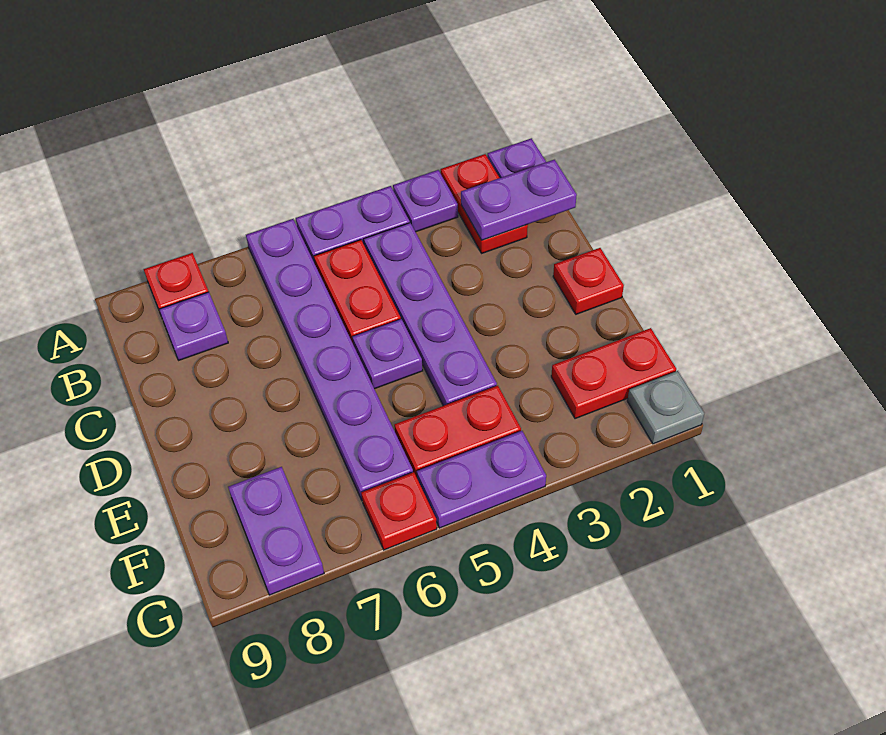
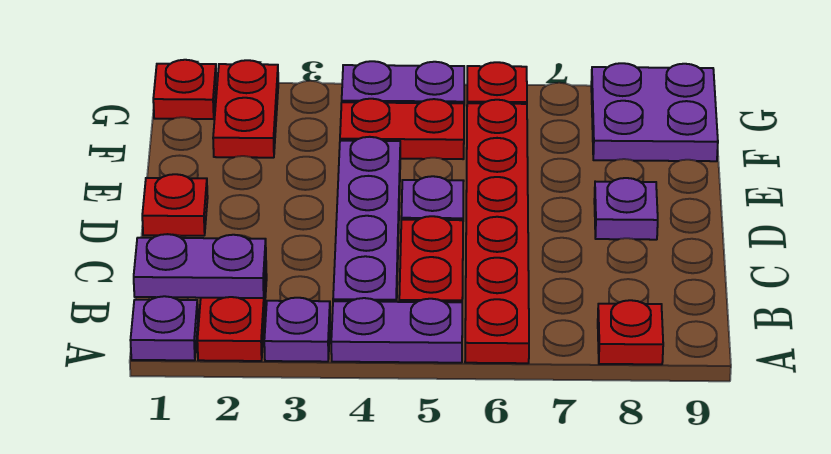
purple 1x6 plate [246,219,413,500] -> red 1x6 plate [465,100,529,363]
purple 1x1 plate [159,292,228,360] -> purple 1x1 plate moved to [594,178,658,240]
red 1x2 plate [551,328,676,419] -> red 1x2 plate turned to [213,60,278,158]
purple 1x2 plate [228,467,324,595] -> purple 2x2 plate [591,63,718,161]
grey 1x1 plate [627,371,704,444] -> red 1x1 plate [153,60,216,119]

